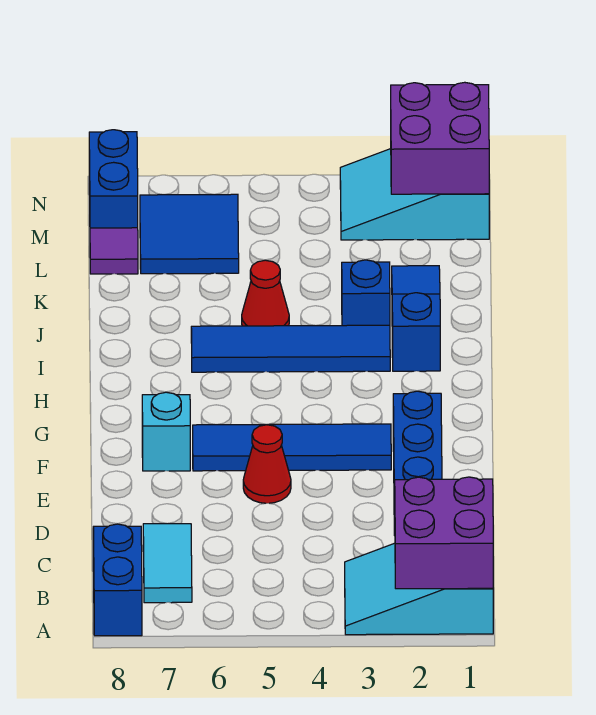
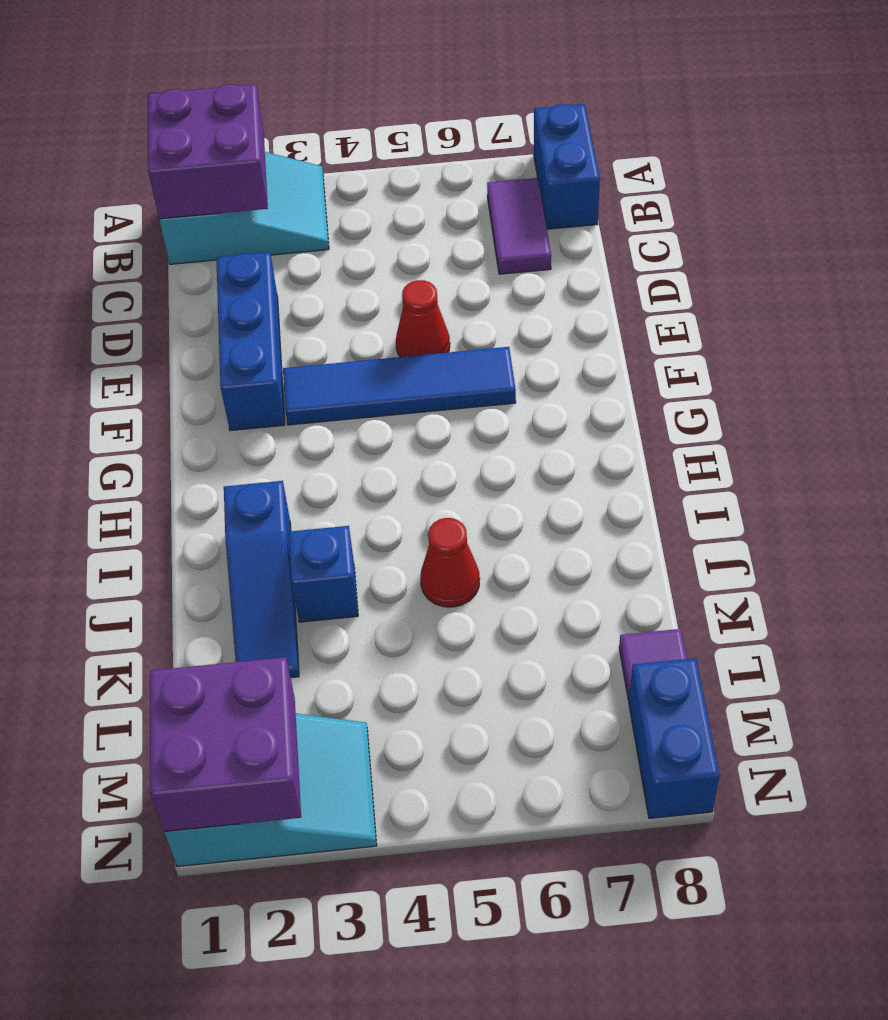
cyan 1x2 tile [143,524,192,603] -> purple 1x2 tile [487,178,551,274]
cyan 1x1 brick [142,392,190,471] -> none
blue 1x4 tile [191,325,390,372] -> none
blue 2x2 tile [140,194,239,274] -> none

